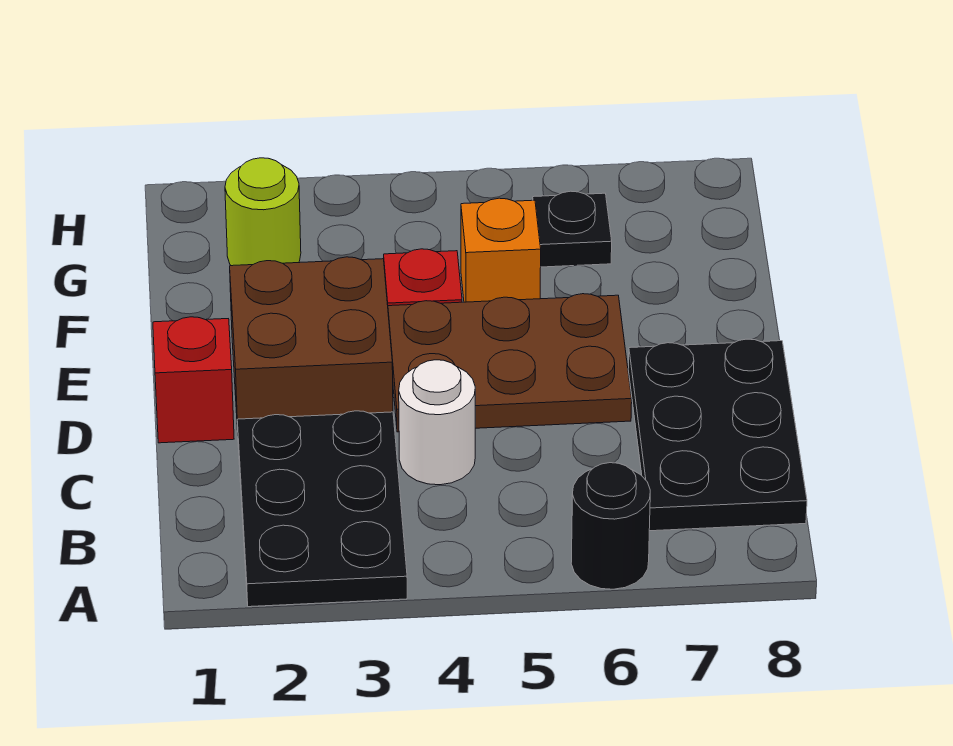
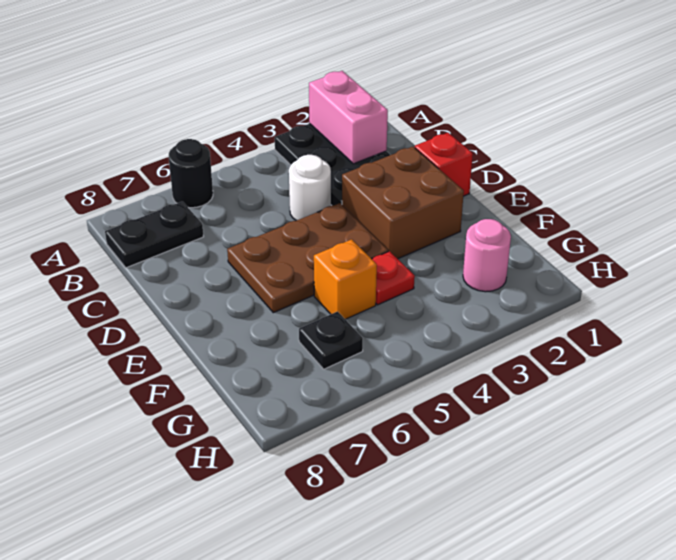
none -> pink 1x2 brick [309,71,388,164]
black 2x3 plate [628,339,807,531] -> black 1x2 plate [105,202,204,268]
lime 1x1 round brick [225,158,301,266] -> pink 1x1 round brick [463,219,511,292]

